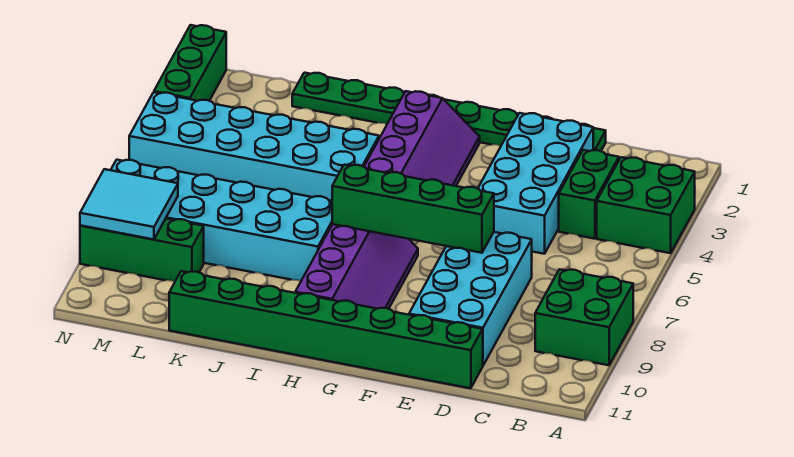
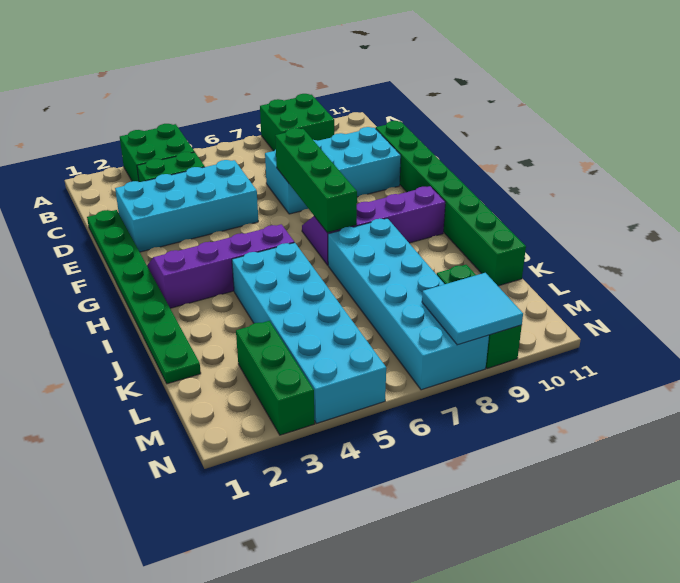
green 1x3 brick [154,25,226,101] -> green 1x3 brick turned to [236,321,315,435]

